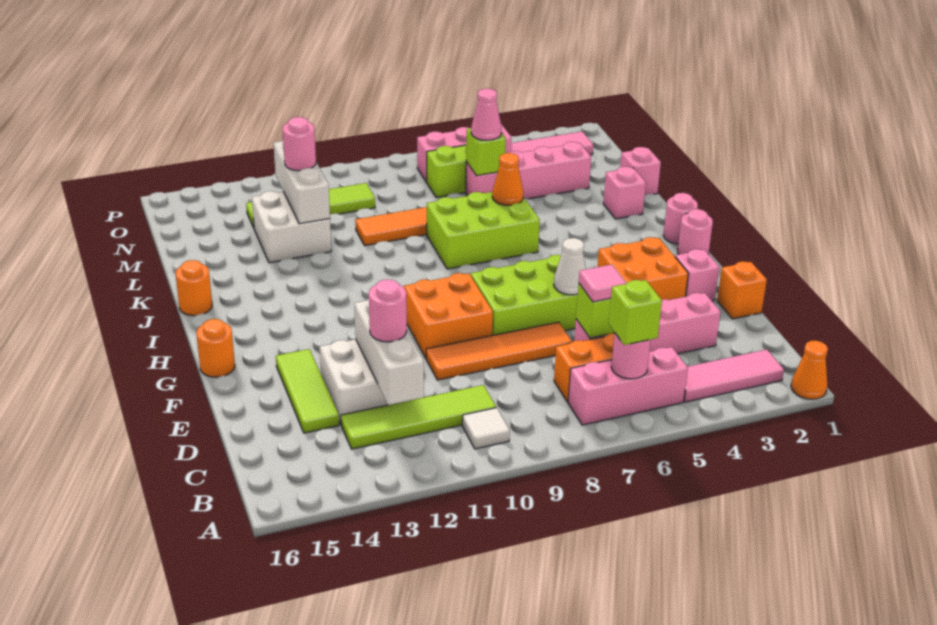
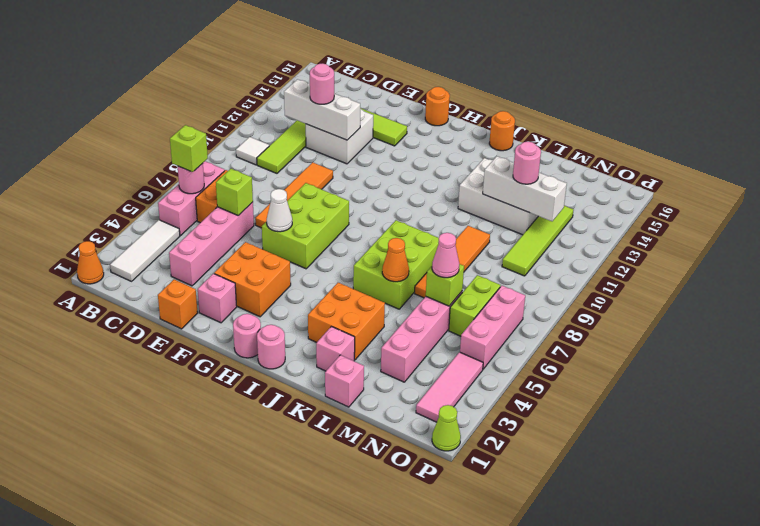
pink 1x3 tile [684,350,784,402] -> white 1x3 tile [110,220,180,281]
pink 1x1 tile [579,265,627,302] -> none
orange 2x2 brick [404,273,493,358] -> orange 2x2 brick moved to [308,283,385,360]
white 2x2 brick [252,191,331,263] -> white 2x3 brick [458,158,538,235]
none -> lime 1x1 cone [432,405,461,451]

